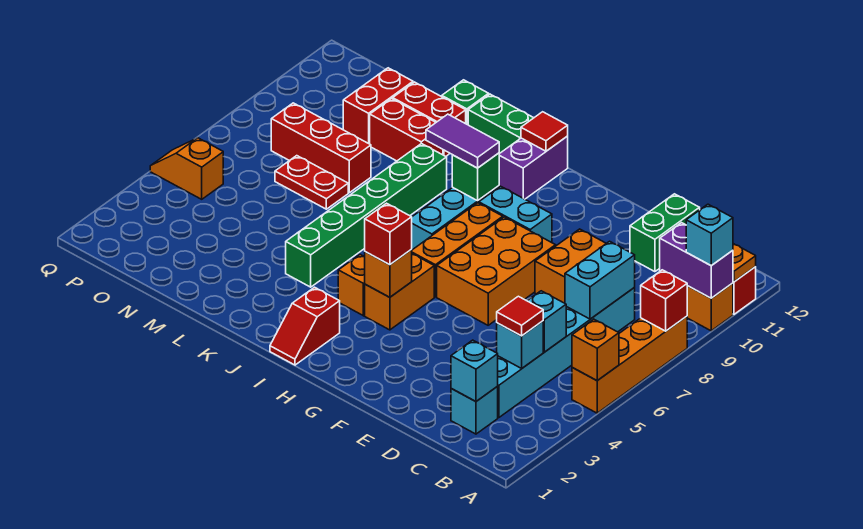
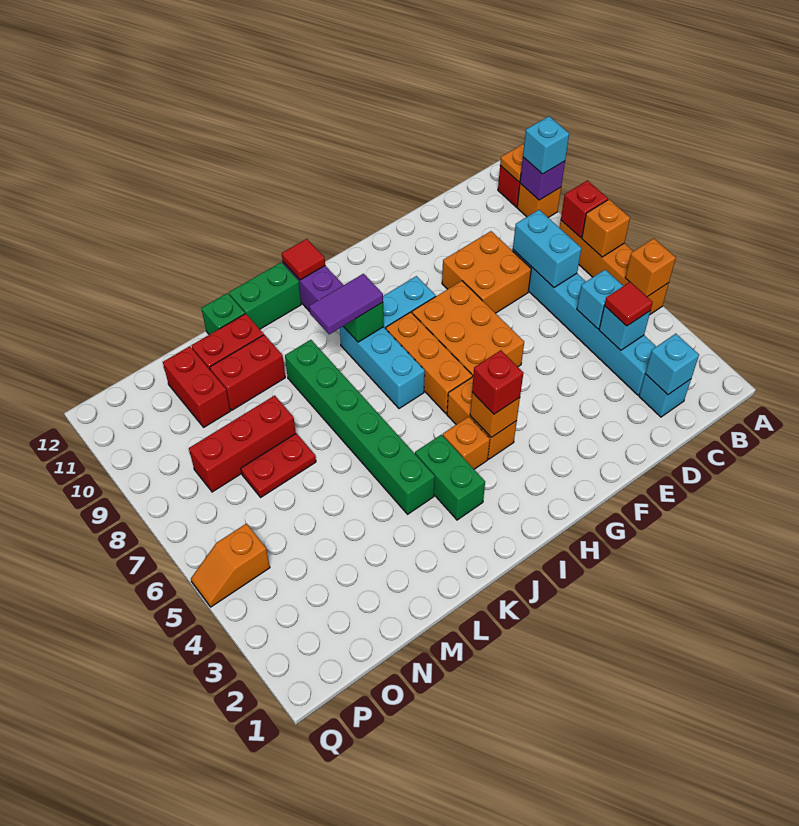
none -> orange 1x1 brick [582,200,630,257]
purple 1x2 brick [660,223,733,298] -> purple 1x1 brick [520,157,565,200]
green 1x2 brick [630,194,700,272] -> green 1x2 brick moved to [415,435,485,520]
red 1x2 slope [270,287,340,365] -> none

